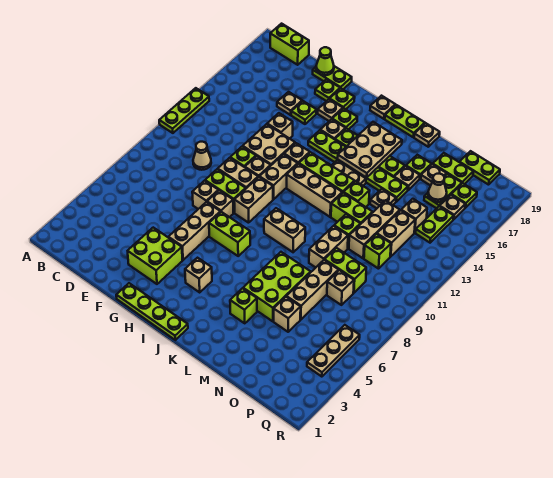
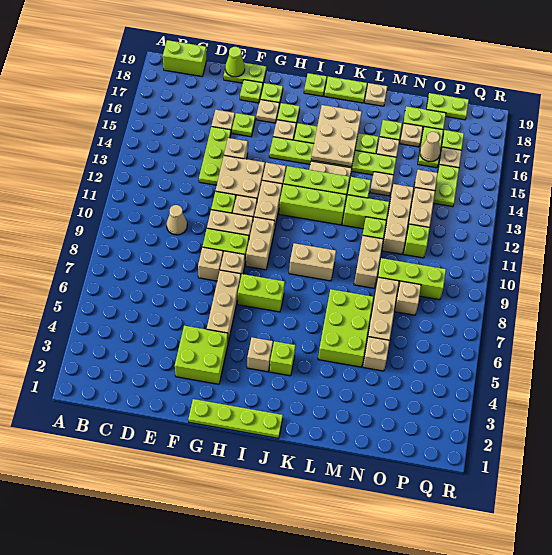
lime 1x3 plate [159,88,209,133] -> lime 1x3 plate moved to [199,127,231,185]
tan 1x3 brick [287,164,342,217] -> lime 1x3 brick [279,184,346,225]
tan 1x1 plate [370,96,395,119] -> lime 1x1 plate [304,73,327,96]
lime 1x1 brick [230,288,257,323] -> lime 1x1 brick moved to [269,341,296,376]
lime 1x2 brick [325,248,366,293] -> lime 1x3 brick [377,258,446,300]
tan 1x3 plate [307,325,360,377] -> none

